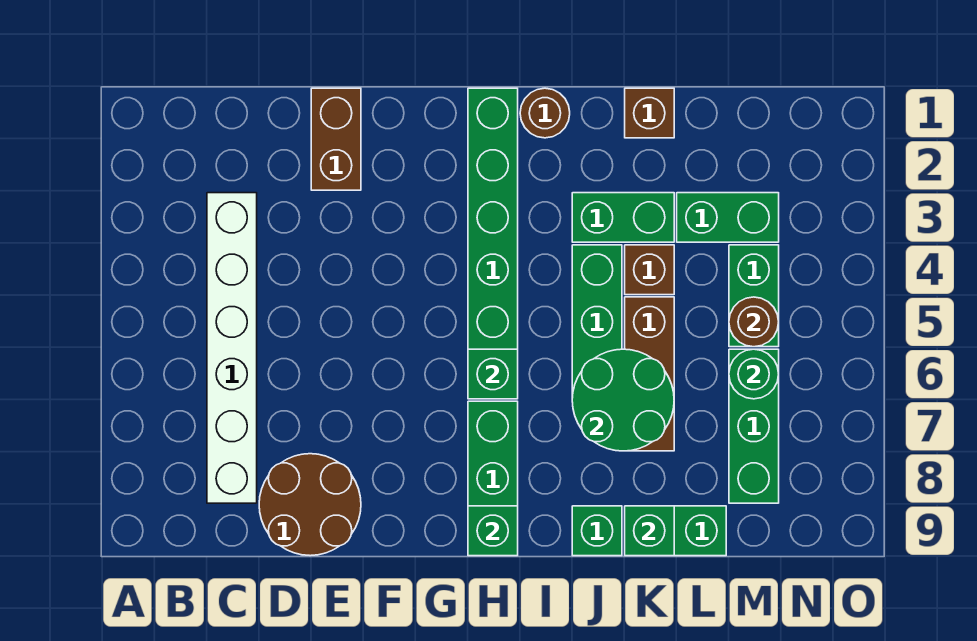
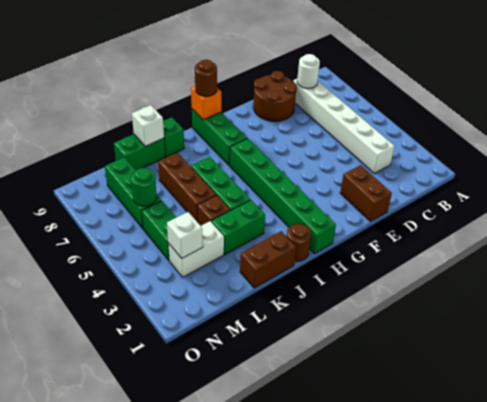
none -> white 1x1 round brick [297,54,320,89]
green 1x1 brick [468,349,518,399] -> none
green 1x1 brick [468,506,518,556] -> orange 1x1 brick [191,86,221,120]
green 2x2 round brick [572,349,674,451] -> none
brown 1x1 brick [625,88,674,138] -> brown 1x2 brick [240,231,296,288]
green 1x1 brick [625,506,674,556] -> white 1x1 brick [132,105,164,146]
green 1x2 brick [677,193,779,242] -> white 1x2 brick [168,221,224,277]
none -> white 1x1 brick [167,212,203,258]
brown 1x1 round brick [729,297,779,347] -> brown 1x1 round brick moved to [195,60,217,97]

